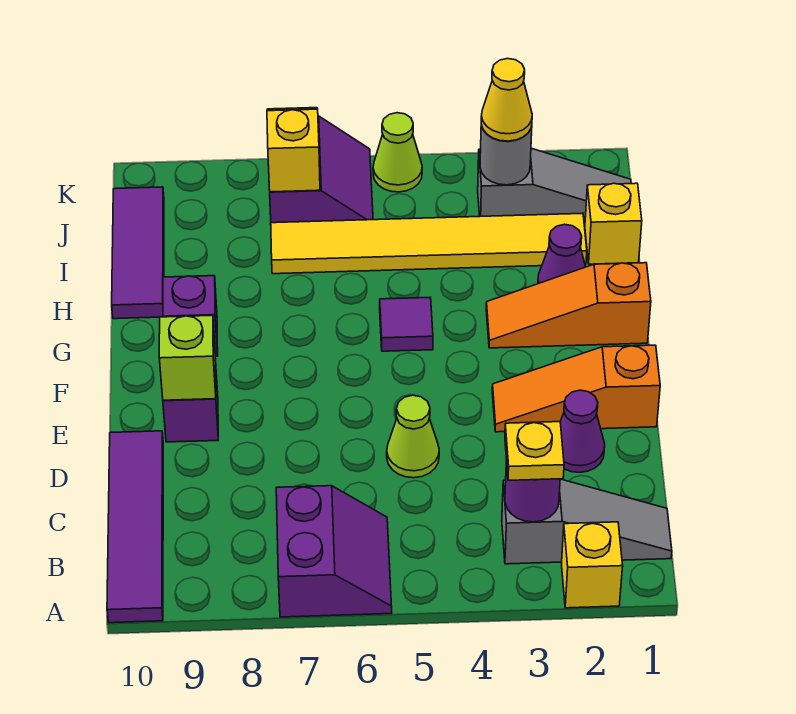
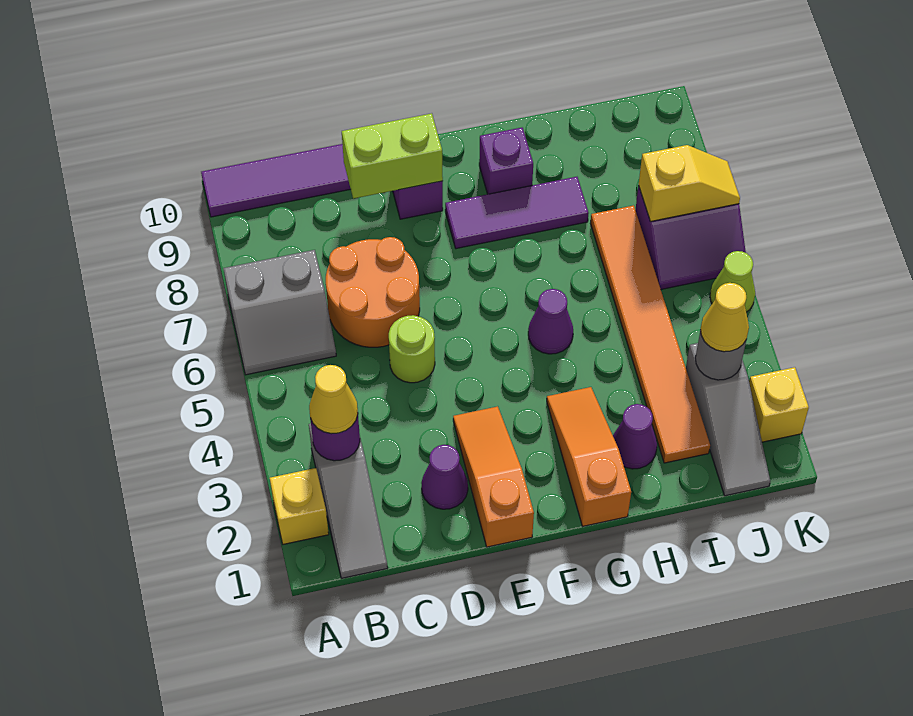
purple 2x2 slope [276,486,392,617] -> grey 2x2 slope [223,250,336,375]
yellow 1x1 plate [505,422,564,480] -> yellow 1x1 cone [309,365,358,434]
none -> orange 2x2 round brick [326,237,420,347]
lime 1x1 cone [387,395,439,478] -> lime 1x1 round brick [389,315,435,383]
lime 1x1 brick [159,315,216,400] -> lime 1x2 brick [342,113,443,199]
purple 1x1 tile [380,298,433,351] -> purple 1x1 cone [528,289,573,354]
purple 1x3 tile [112,187,164,319] -> purple 1x3 tile moved to [445,177,589,249]
yellow 1x1 brick [585,183,642,264] -> yellow 1x1 brick moved to [749,367,809,442]
yellow 1x6 tile [271,213,587,274] -> orange 1x6 tile [590,205,710,463]

